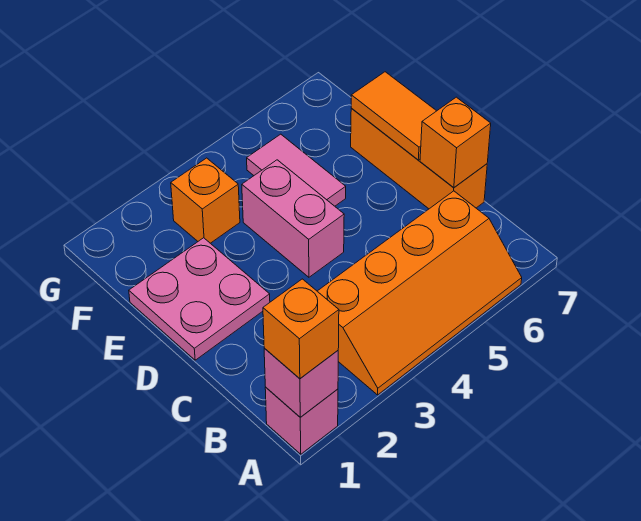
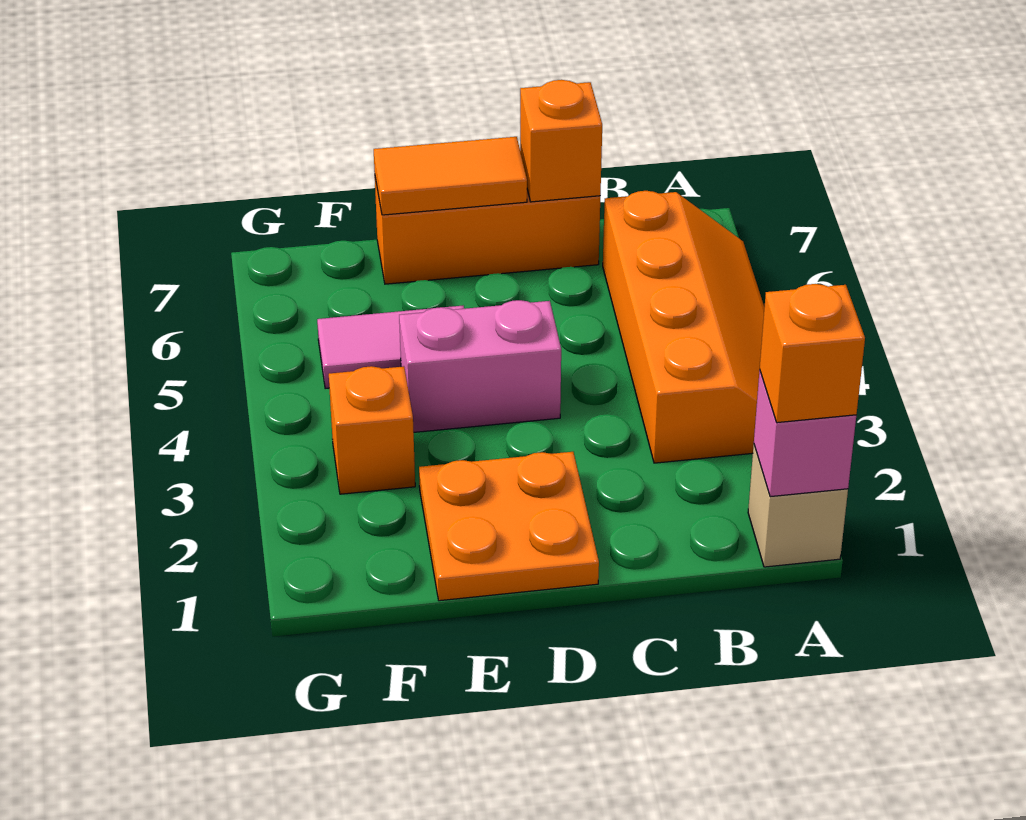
pink 1x1 brick [265,387,338,454] -> tan 1x1 brick [748,445,848,567]
pink 2x2 plate [129,238,270,360] -> orange 2x2 plate [419,452,599,601]

